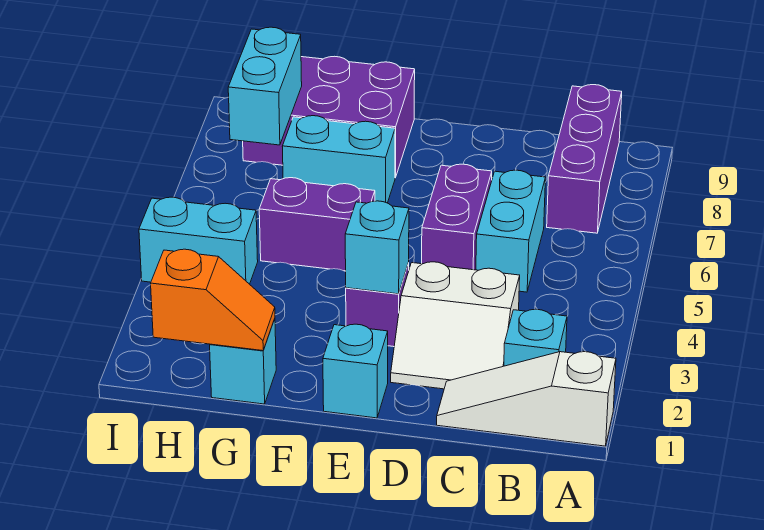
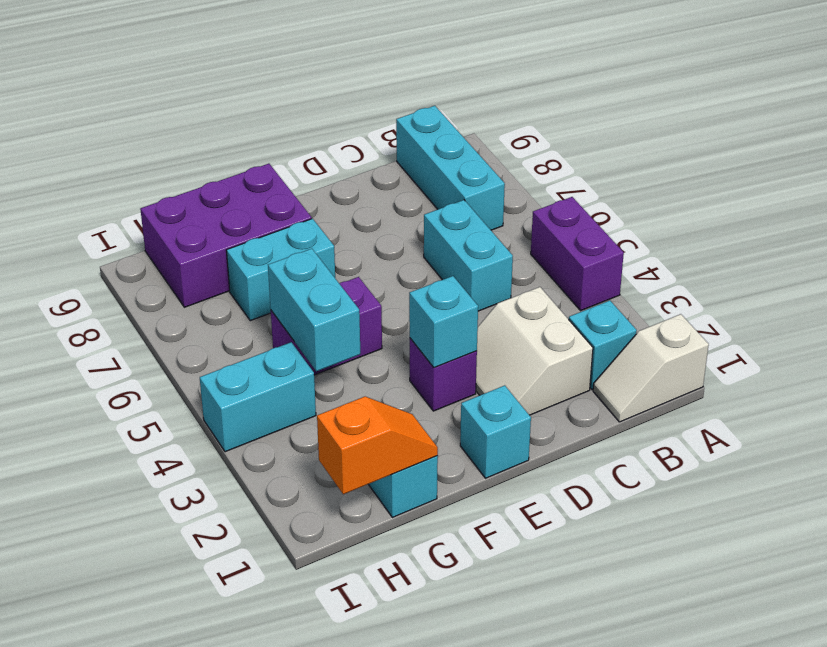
white 1x3 slope [437,352,616,446] -> white 1x2 slope [593,314,709,422]
purple 1x3 brick [547,85,622,233] -> cyan 1x3 brick [396,106,505,230]
white 2x2 slope [391,262,520,389] -> white 2x2 slope turned to [476,287,593,415]
purple 1x2 brick [422,164,492,270] -> purple 1x2 brick moved to [531,197,624,310]
cyan 1x2 brick [228,27,302,145] -> cyan 1x2 brick moved to [268,249,360,371]

